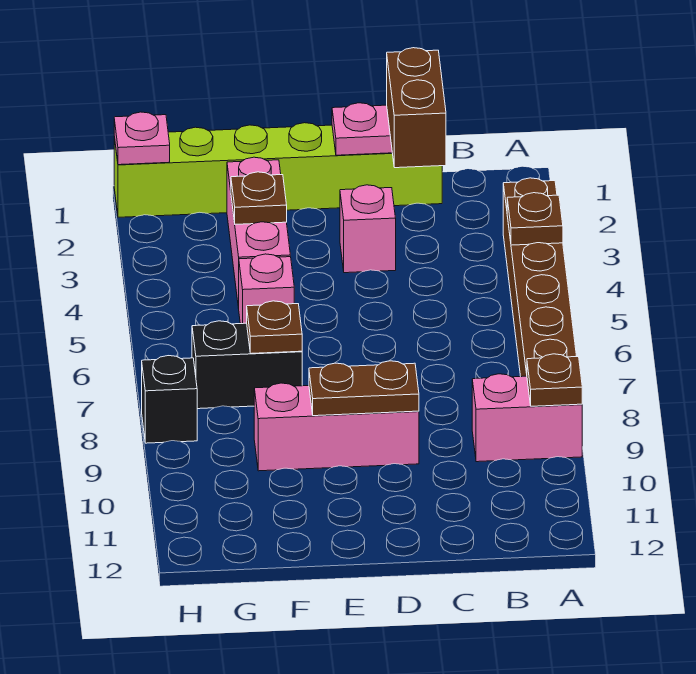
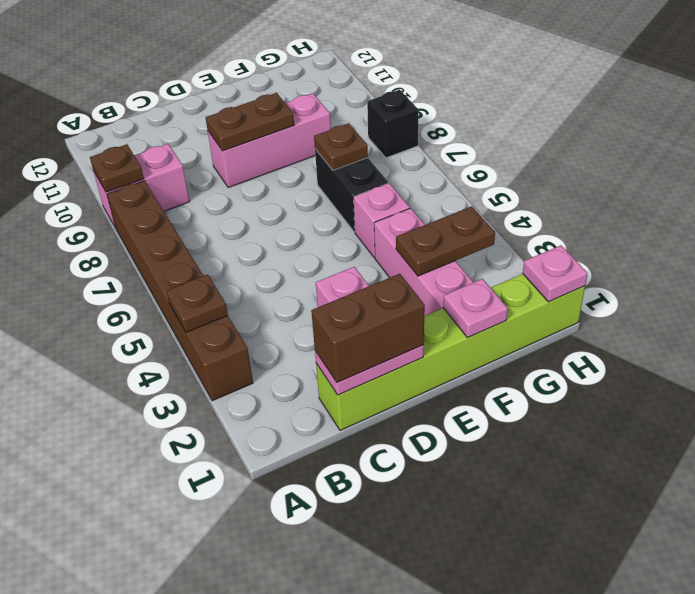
brown 1x2 brick [387,48,446,168] -> brown 1x2 brick turned to [311,274,425,383]
none -> pink 1x1 plate [443,279,508,338]
brown 1x1 plate [231,172,287,224] -> brown 1x2 plate [396,206,495,276]
black 1x2 brick [192,321,302,409] -> black 1x2 brick turned to [315,149,388,232]

